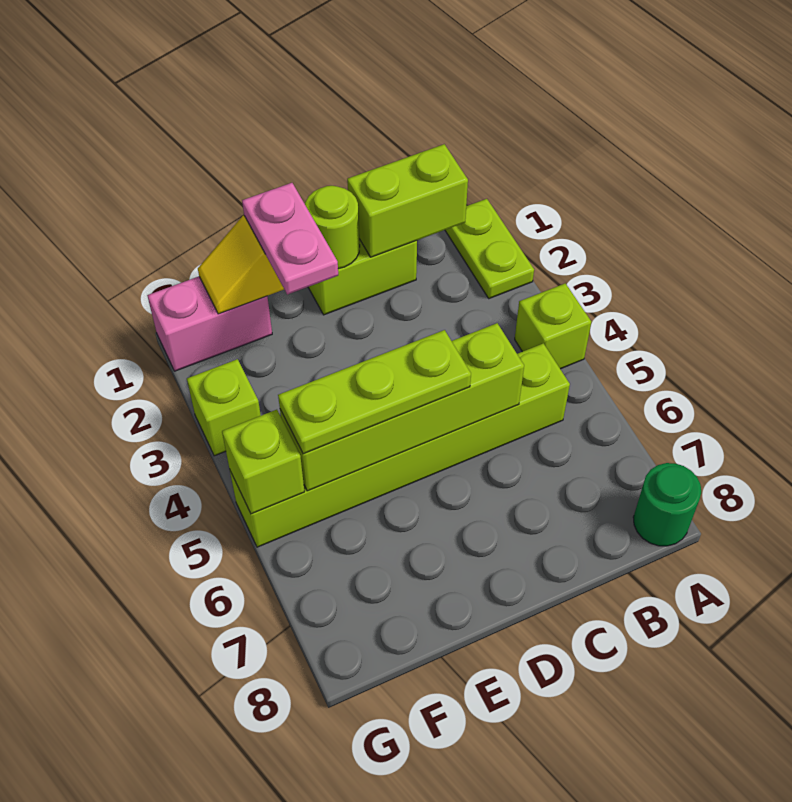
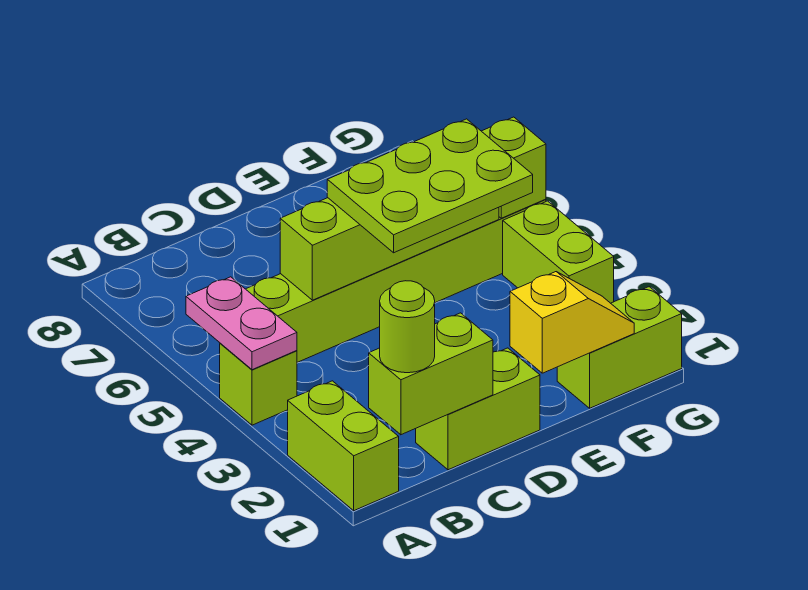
lime 1x2 plate [445,199,534,299] -> lime 1x2 brick [288,381,399,511]
green 1x1 round brick [633,463,701,546] -> none
lime 1x1 round brick [305,186,360,269] -> lime 1x1 round brick moved to [380,281,435,373]
lime 1x3 plate [278,330,471,454] -> lime 2x3 plate [327,119,533,253]
pink 1x2 plate [242,183,338,294] -> pink 1x2 plate moved to [186,277,297,370]
pink 1x2 brick [147,277,272,371] -> lime 1x2 brick [557,287,682,408]
lime 1x1 brick [187,359,261,456] -> lime 1x2 brick [503,201,614,303]

